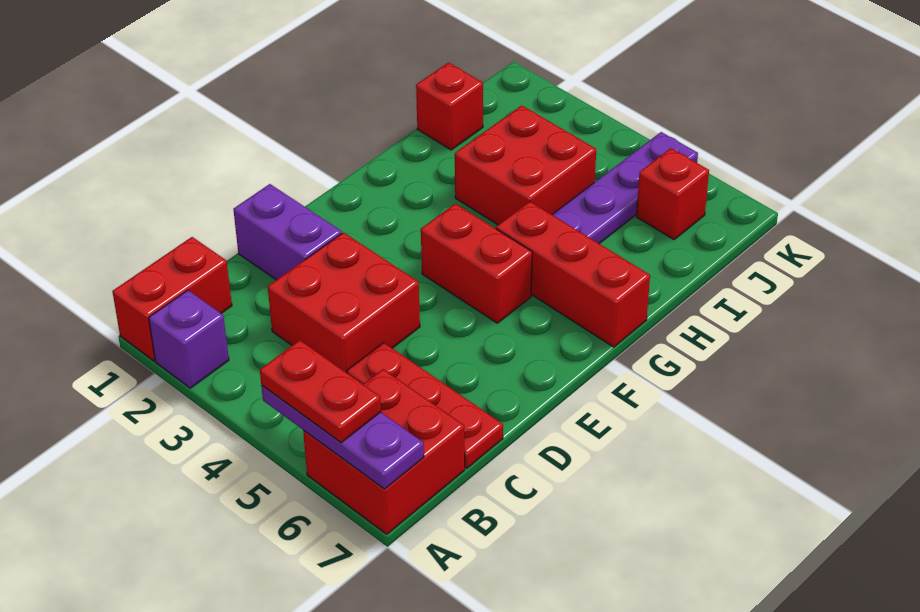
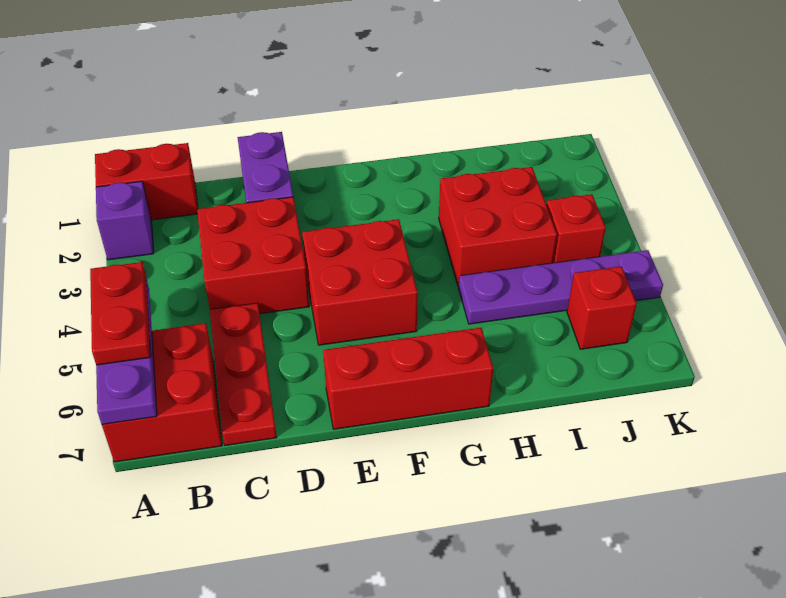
red 1x2 brick [421,204,532,323] -> red 2x2 brick [302,219,418,345]
red 1x3 brick [496,202,650,347] -> red 1x3 brick turned to [323,328,493,429]
red 1x1 brick [416,63,483,150] -> red 1x1 brick moved to [546,194,606,263]

